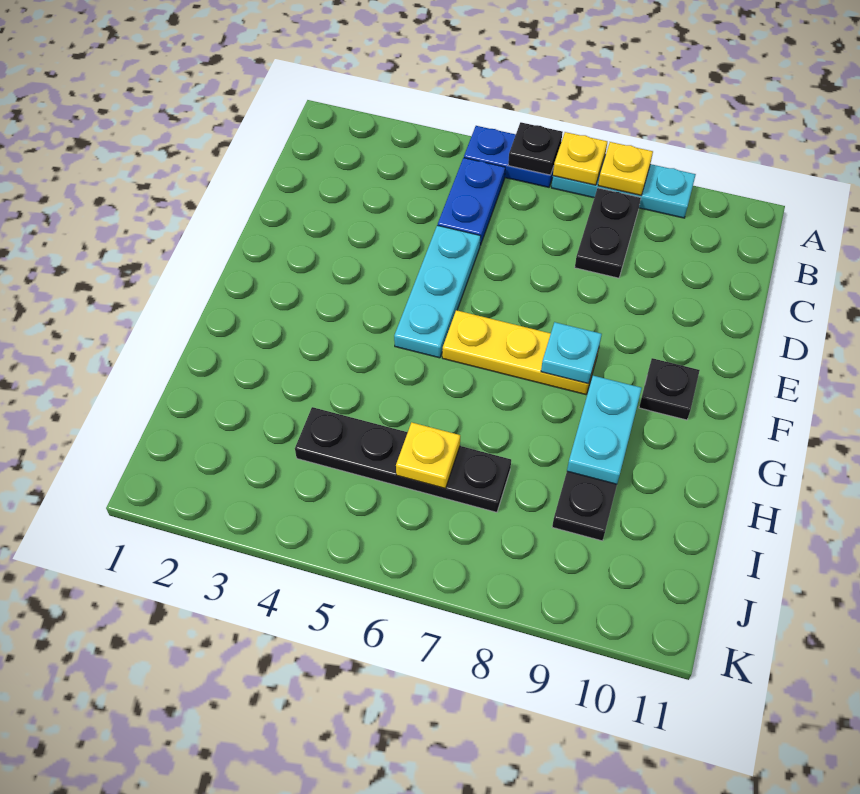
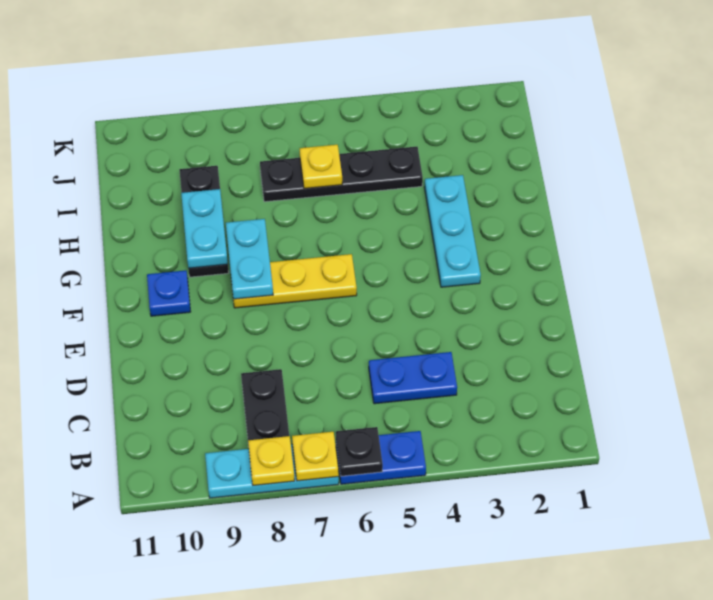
blue 1x2 plate [438,158,505,245] -> blue 1x2 plate turned to [369,352,457,404]
cyan 1x3 plate [394,225,481,358] -> cyan 1x3 plate moved to [424,175,481,287]
cyan 1x1 plate [541,322,602,384] -> cyan 1x2 plate [226,219,273,299]
black 1x1 plate [639,358,700,420] -> blue 1x1 plate [147,271,191,316]

